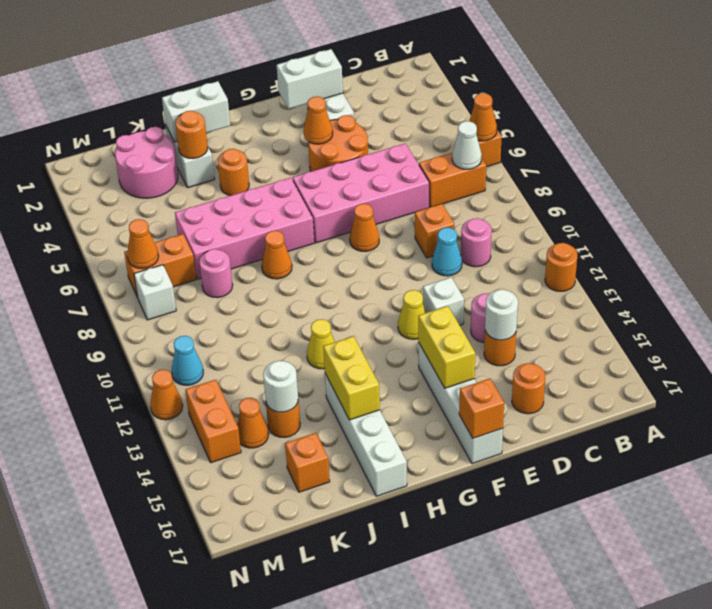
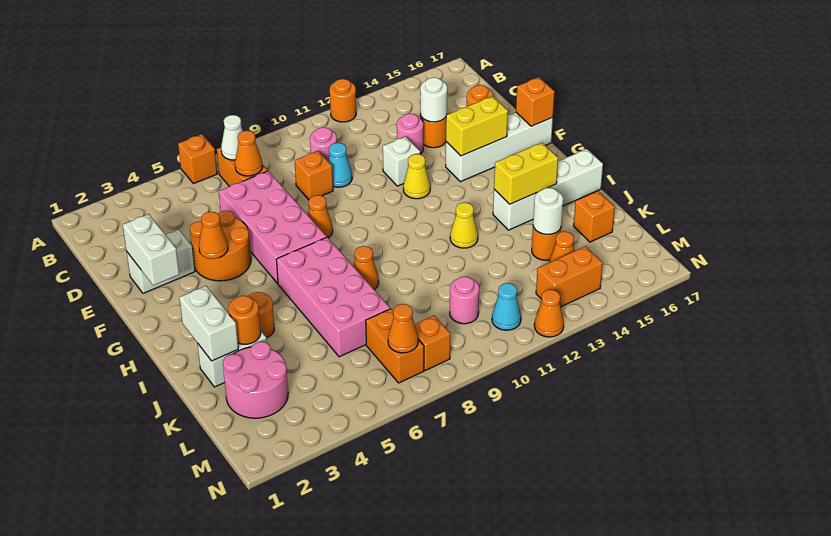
orange 1x1 cone [469,93,497,141] -> orange 1x1 cone moved to [235,131,263,176]
pink 1x1 round brick [199,249,233,298] -> pink 1x1 round brick moved to [450,277,479,324]
white 1x1 brick [134,265,176,320] -> orange 1x1 brick [415,315,450,371]

